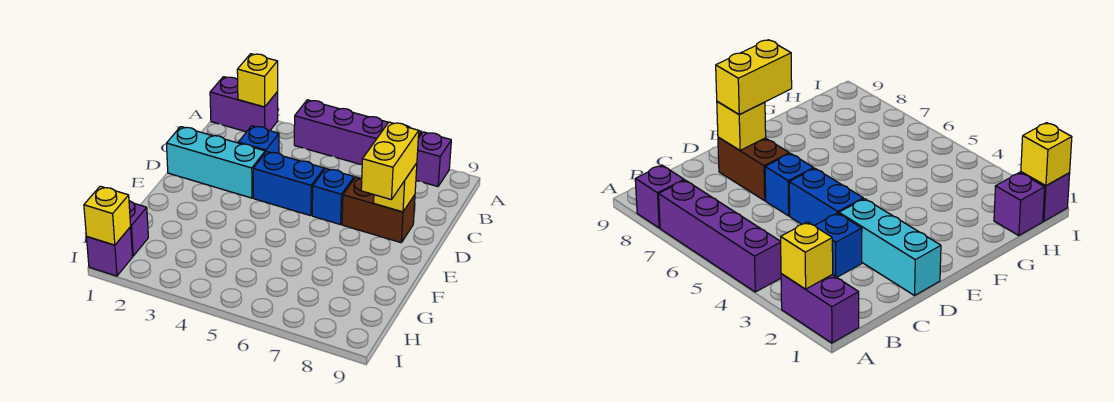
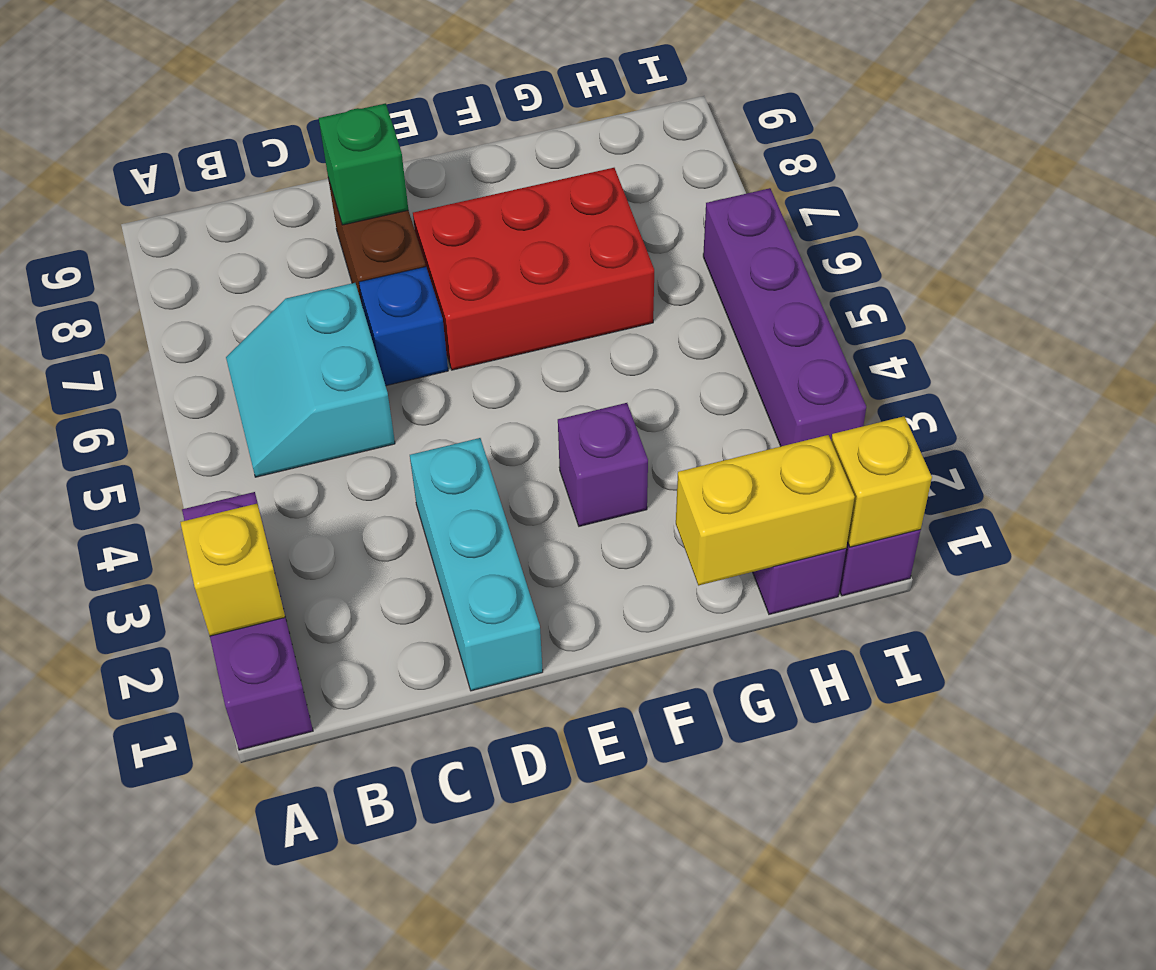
purple 1x2 brick [210,77,278,132] -> purple 1x3 brick [182,492,313,750]
purple 1x4 brick [294,100,422,165] -> purple 1x4 brick moved to [703,188,866,446]
purple 1x1 brick [416,132,451,187] -> purple 1x1 brick moved to [558,403,648,526]
none -> cyan 2x2 slope [226,283,395,477]
blue 1x1 brick [238,126,279,153] -> none
blue 1x2 brick [253,152,324,216] -> none
yellow 1x1 brick [374,163,417,212] -> green 1x1 brick [319,103,408,225]
yellow 1x2 brick [361,122,419,200] -> yellow 1x2 brick moved to [676,435,855,586]
none -> red 2x3 brick [413,168,654,370]

